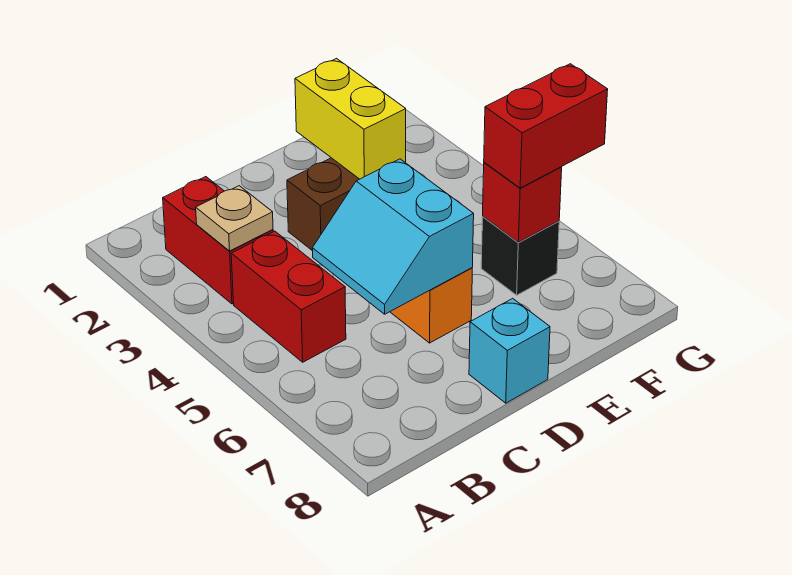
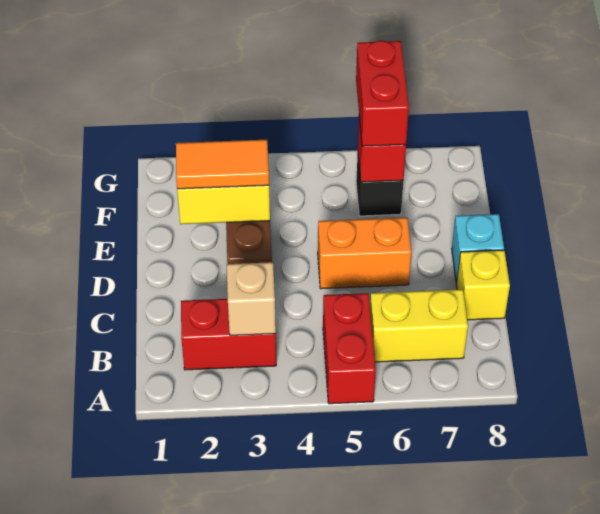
tan 1x1 plate [196,186,273,251] -> tan 1x1 brick [227,262,276,335]
red 1x2 brick [231,231,346,362] -> red 1x2 brick turned to [323,293,376,404]
none -> yellow 1x2 brick [370,289,468,362]
cyan 2x2 slope [312,159,474,314] -> none
none -> yellow 1x1 brick [456,250,510,320]
none -> orange 1x2 tile [176,140,269,189]

